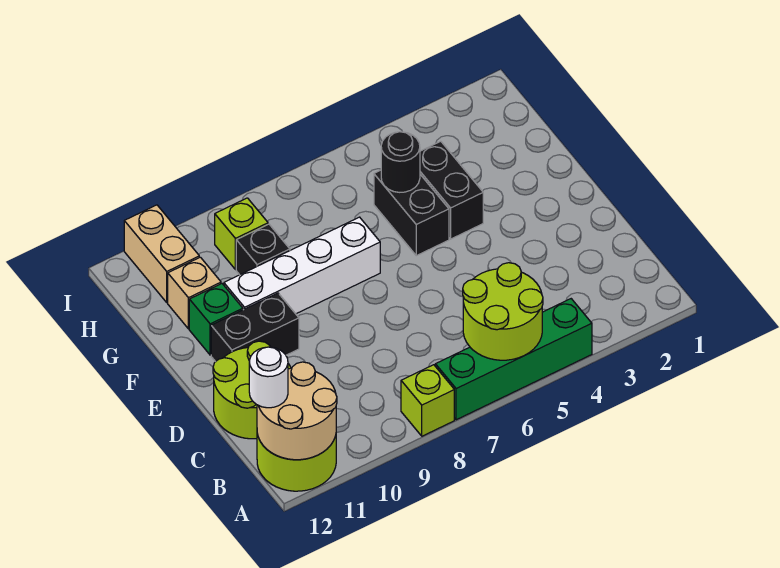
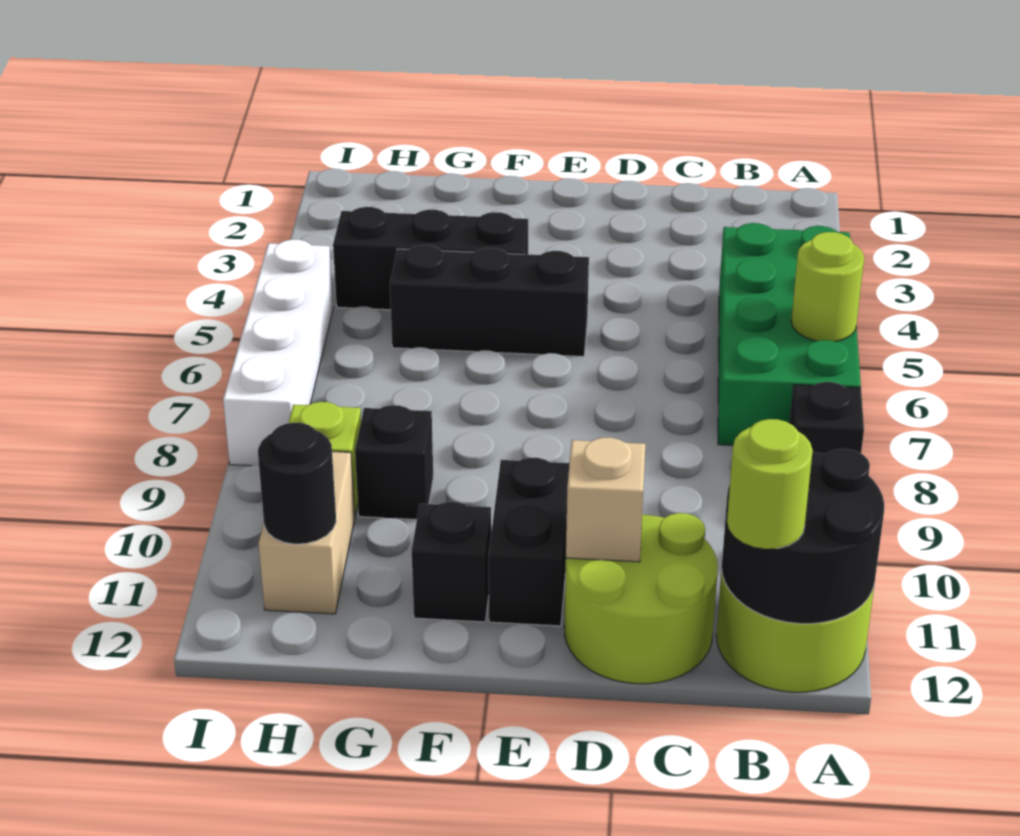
green 1x4 brick [435,299,592,420] -> green 2x4 brick [718,223,861,445]
lime 2x2 round brick [463,263,543,360] -> lime 1x1 round brick [791,232,864,342]
lime 1x1 brick [401,365,454,436] -> black 1x1 brick [790,382,864,454]
tan 2x2 round brick [257,362,337,460] -> black 2x2 round brick [722,449,884,624]
white 1x1 round brick [249,347,288,408] -> lime 1x1 round brick [727,419,813,549]
black 1x2 brick [420,141,483,239] -> black 1x3 brick [333,207,528,310]
black 1x2 brick [374,170,449,256] -> black 1x3 brick [390,245,589,357]
white 1x4 brick [224,217,380,314] -> white 1x4 brick moved to [223,239,333,466]
green 1x1 brick [189,284,243,355] -> black 1x1 brick [412,502,491,622]
black 1x1 round brick [381,132,420,192] -> black 1x1 round brick moved to [258,423,336,544]
tan 1x1 brick [168,257,221,329] -> tan 1x1 brick moved to [566,437,645,562]
tan 1x2 brick [124,205,199,303] -> tan 1x2 brick turned to [259,452,355,614]

